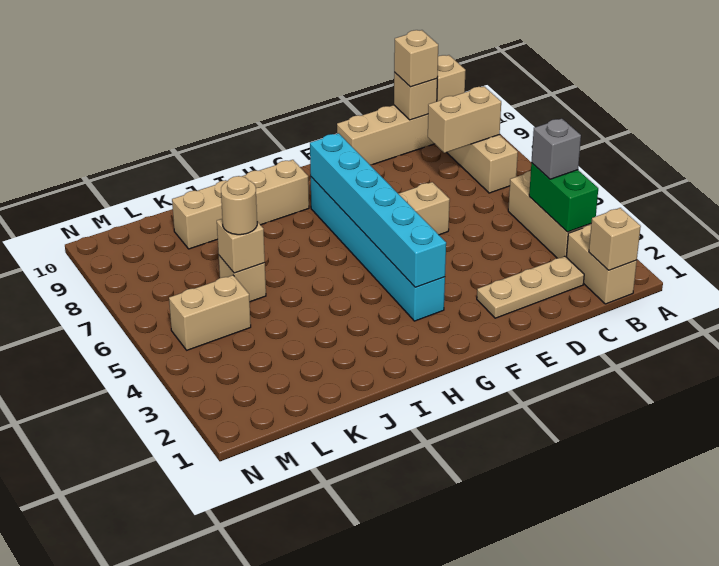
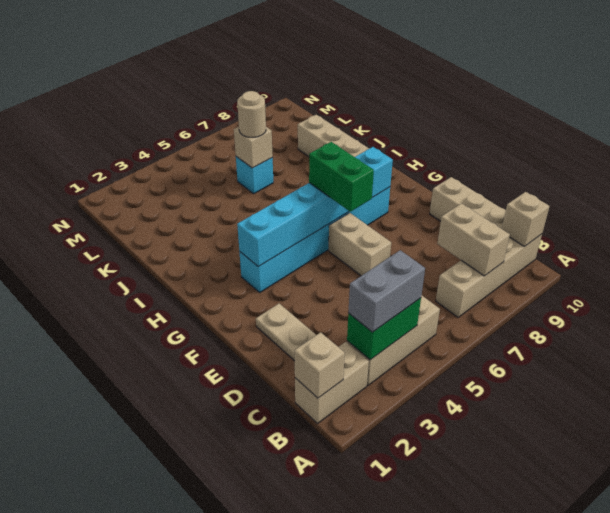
grey 1x1 brick [531,119,581,179] -> grey 1x2 brick [348,250,425,332]
tan 1x1 brick [394,72,437,120] -> none
tan 1x1 brick [394,30,438,87] -> none
none -> green 1x2 brick [309,142,374,212]
tan 1x1 brick [219,256,266,302] -> cyan 1x1 brick [236,157,273,194]
tan 1x2 brick [169,275,251,350] -> none

